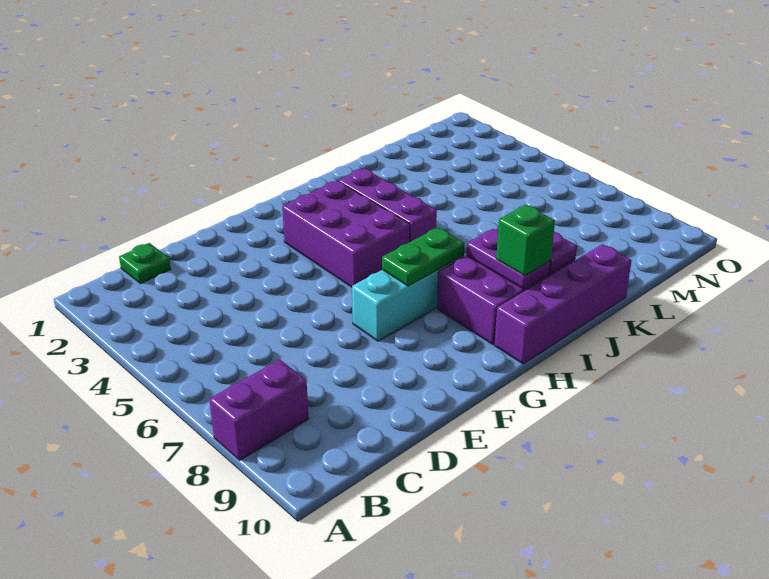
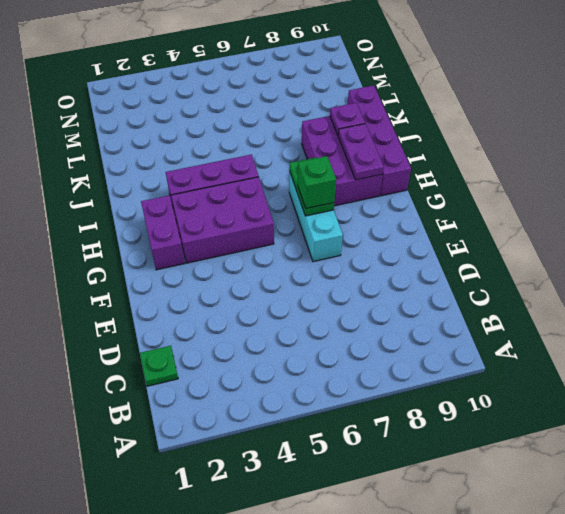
purple 1x2 brick [209,360,309,460] -> purple 1x2 brick moved to [141,195,185,270]
purple 1x2 plate [467,229,551,289] -> purple 1x2 plate turned to [338,124,384,180]
green 1x1 brick [496,205,555,276] -> green 1x1 brick moved to [298,156,336,208]

